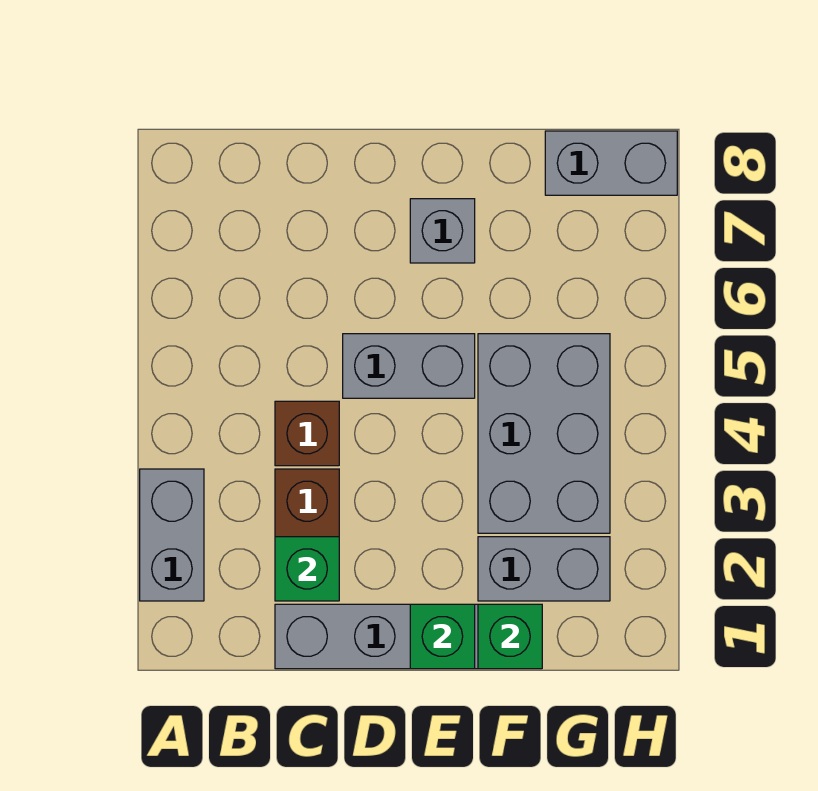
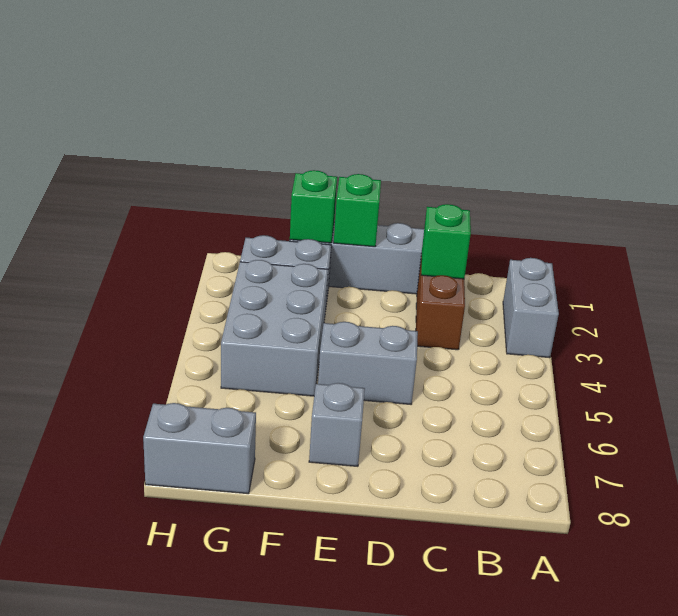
brown 1x1 brick [275,401,339,466] -> none

